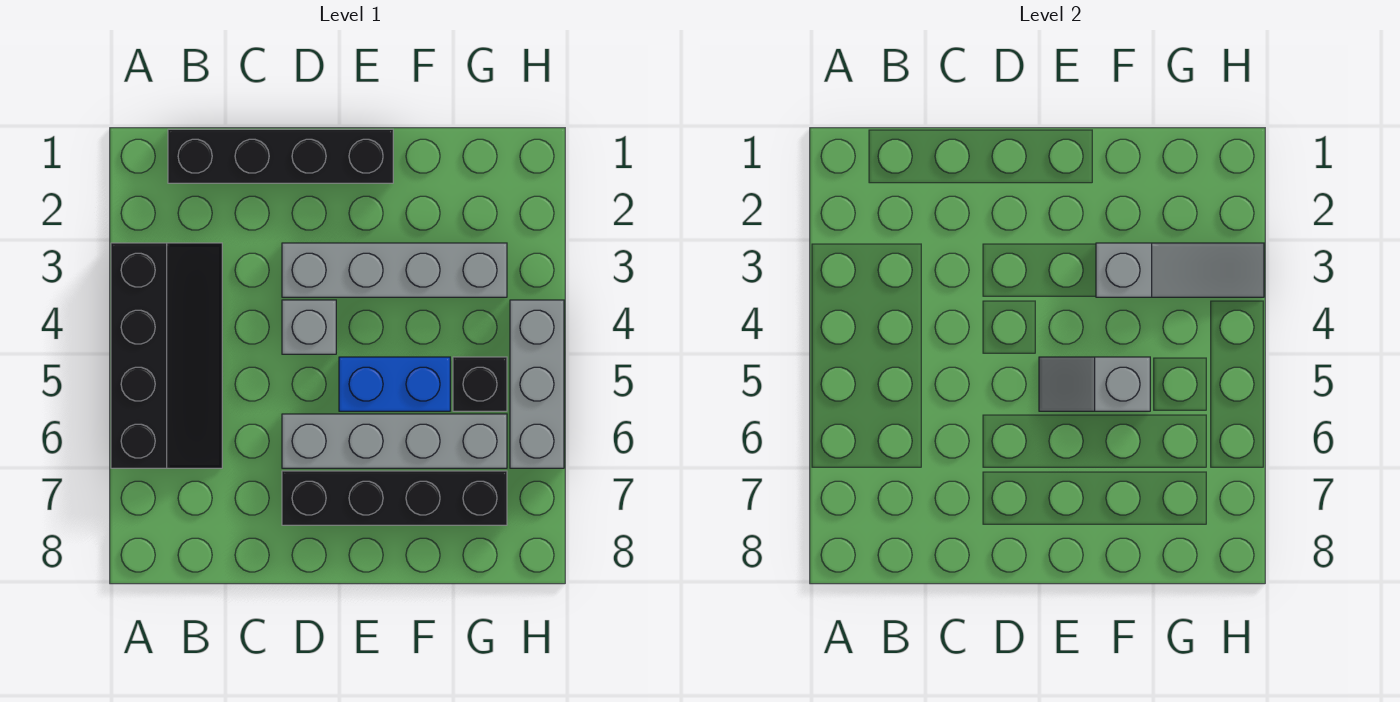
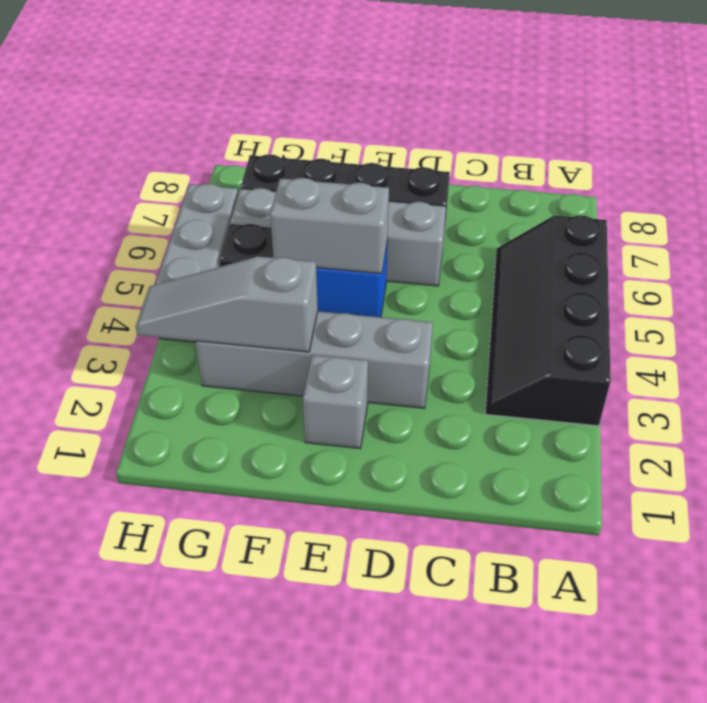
black 1x4 brick [168,129,393,183] -> none
grey 1x1 brick [282,300,336,354] -> grey 1x1 brick moved to [303,355,368,448]
grey 1x2 slope [1039,357,1150,411] -> grey 1x2 brick [270,178,389,274]

